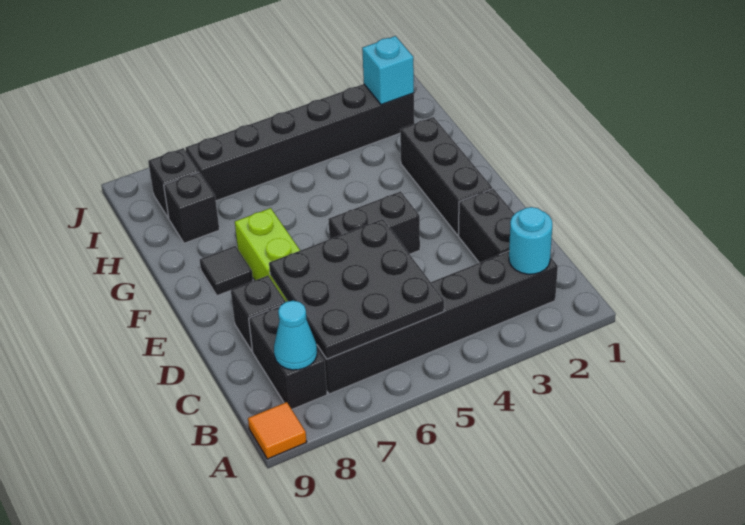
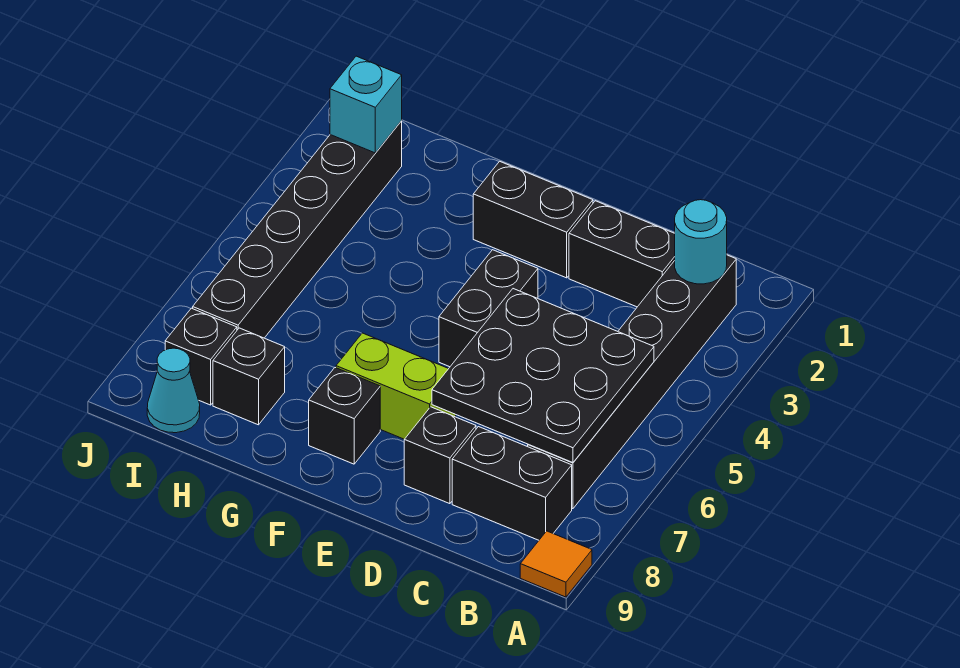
cyan 1x1 cone [274,301,317,370] -> cyan 1x1 cone moved to [147,348,200,433]
black 1x3 brick [400,117,492,235] -> black 1x2 brick [473,161,593,278]
black 1x1 tile [200,246,253,296] -> black 1x1 brick [309,368,380,464]

